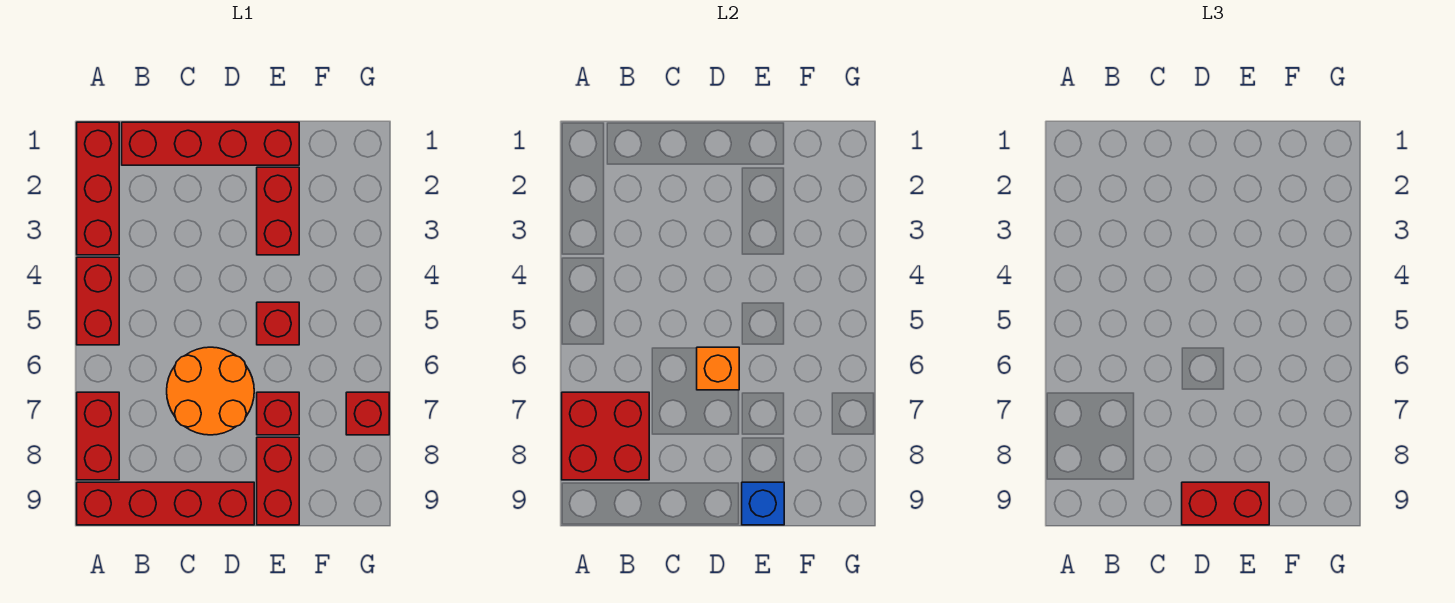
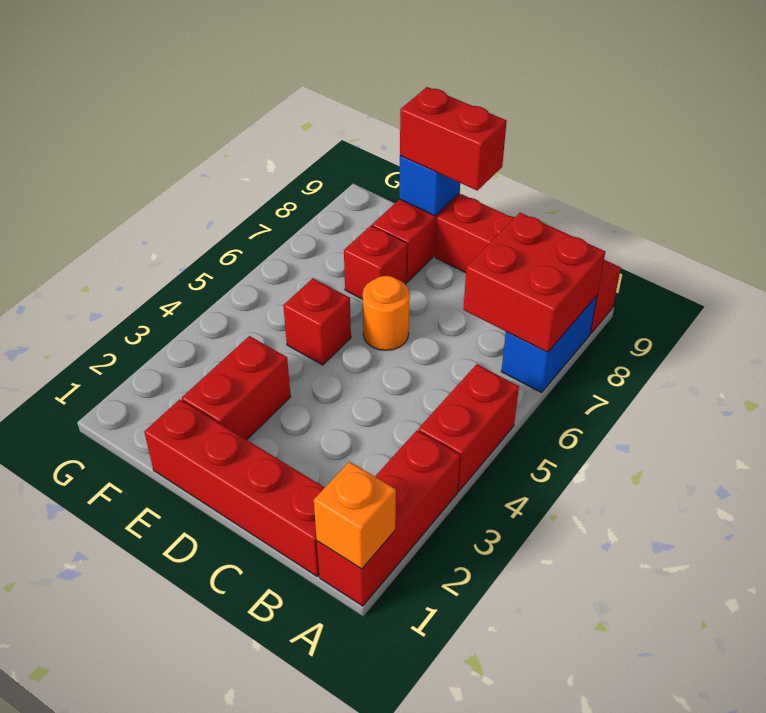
red 1x2 brick [77,392,119,480] -> blue 1x2 brick [501,296,597,393]
orange 2x2 round brick [167,347,254,435] -> orange 1x1 round brick [363,276,410,350]
orange 1x1 brick [697,347,739,390] -> orange 1x1 brick moved to [314,462,396,569]
red 1x1 brick [346,392,389,435] -> none

